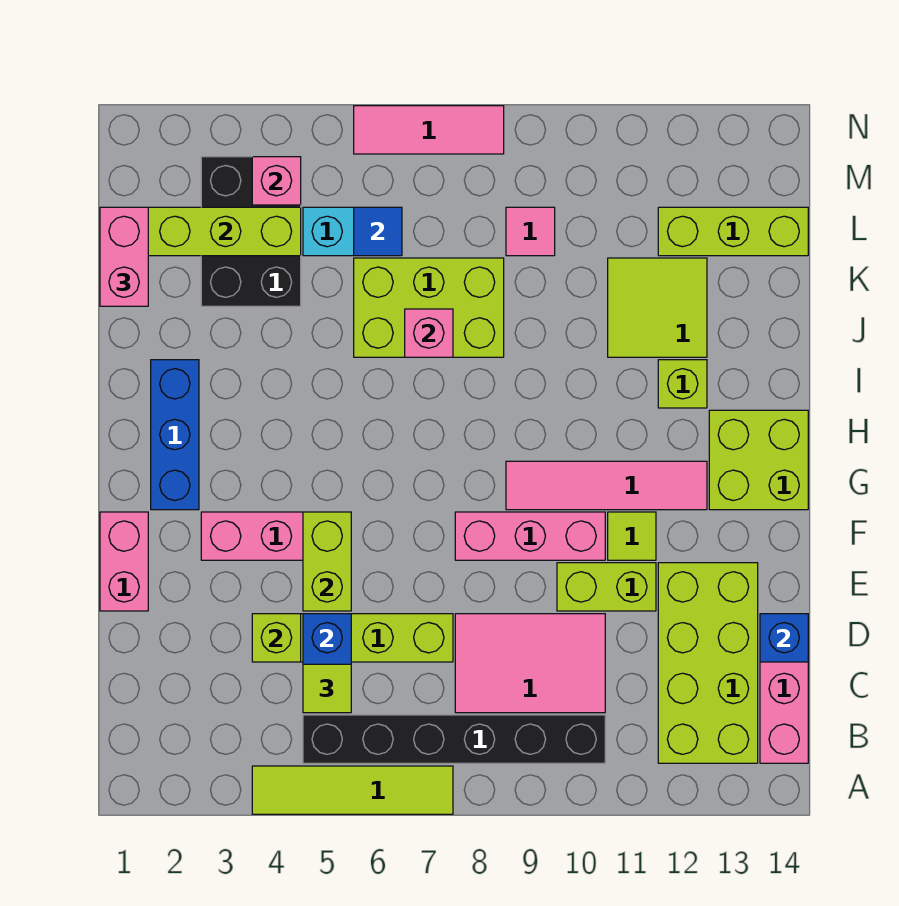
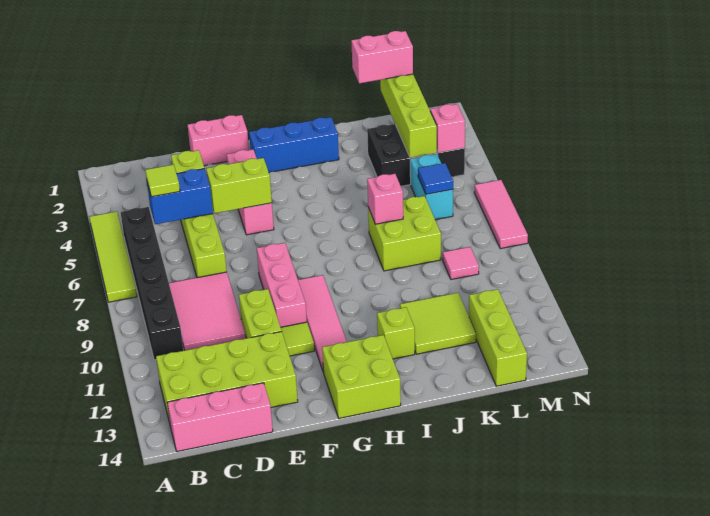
blue 1x1 brick [760,614,808,662] -> none
lime 2x3 brick [354,258,504,357] -> lime 2x2 brick [368,196,441,271]

